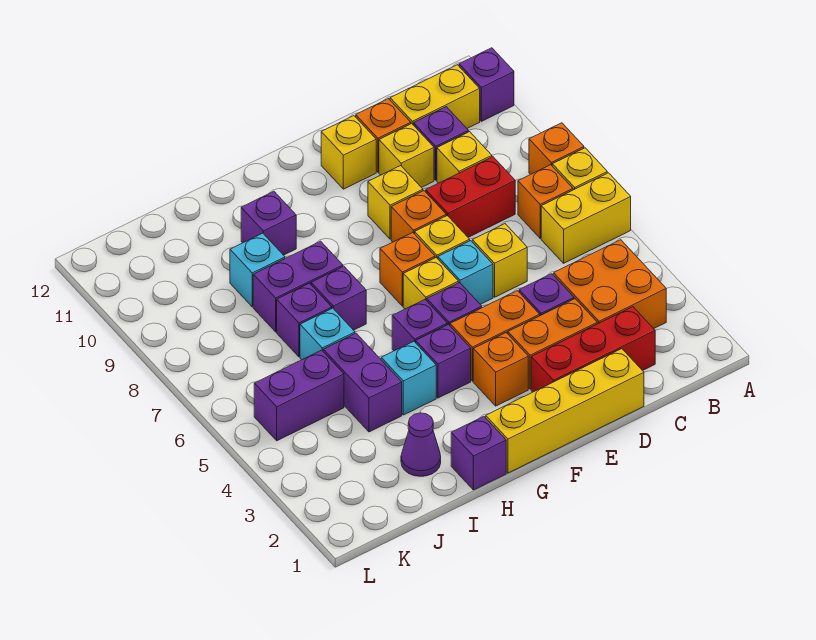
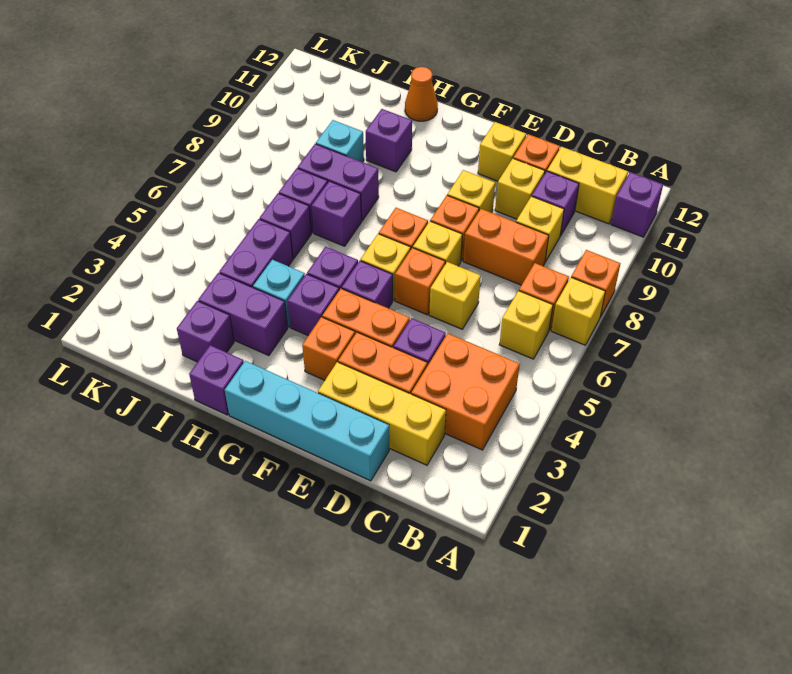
yellow 1x2 brick [541,173,631,263] -> yellow 1x1 brick [499,291,553,359]
red 1x3 brick [531,307,655,392] -> yellow 1x3 brick [318,362,446,465]
red 1x2 brick [426,157,515,237] -> orange 1x2 brick [463,209,549,285]
yellow 1x4 brick [486,349,644,473] -> cyan 1x4 brick [225,361,389,481]
cyan 1x1 brick [438,241,493,304] -> orange 1x1 brick [395,248,445,315]
none -> orange 1x1 cone [405,67,438,121]
purple 1x1 cone [401,413,441,476] -> purple 1x1 brick [177,301,234,362]
cyan 1x1 brick [300,308,355,360] -> purple 1x1 brick [260,193,311,259]
purple 1x2 brick [254,350,344,441] -> purple 1x2 brick moved to [198,273,288,356]

